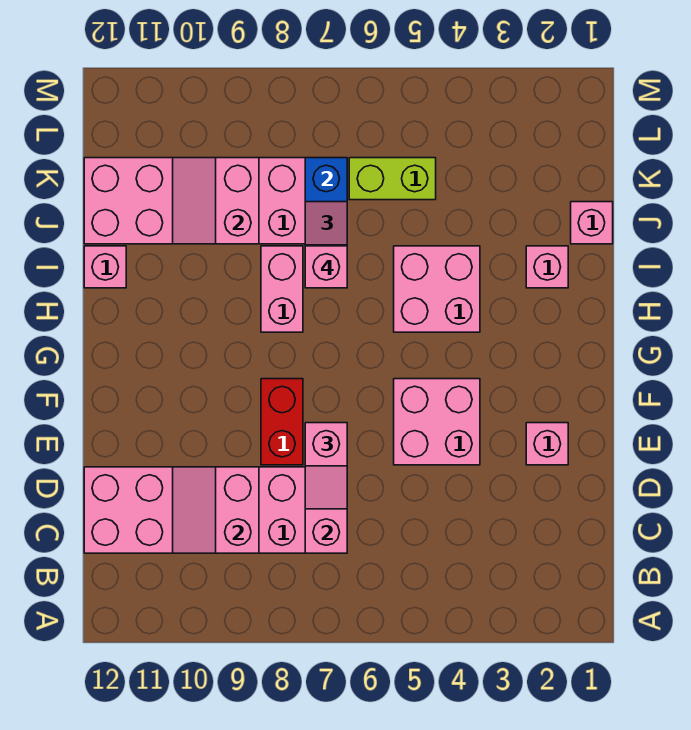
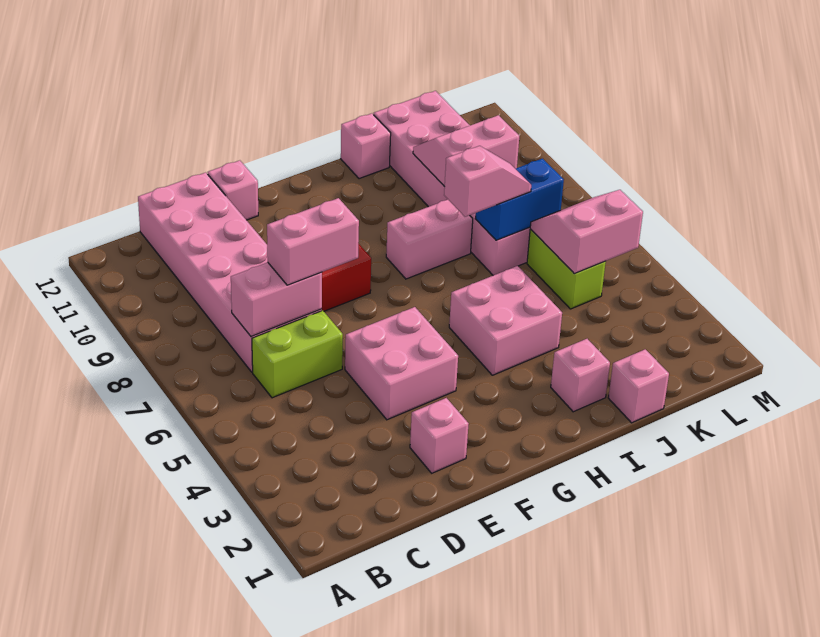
none -> lime 1x2 brick [252,310,343,398]
pink 2x2 slope [173,467,259,553] -> pink 2x2 slope moved to [530,190,643,274]
pink 1x2 slope [305,423,347,509] -> pink 1x2 brick [267,198,359,285]
pink 1x1 brick [305,246,347,288] -> pink 1x1 brick moved to [208,160,258,220]

